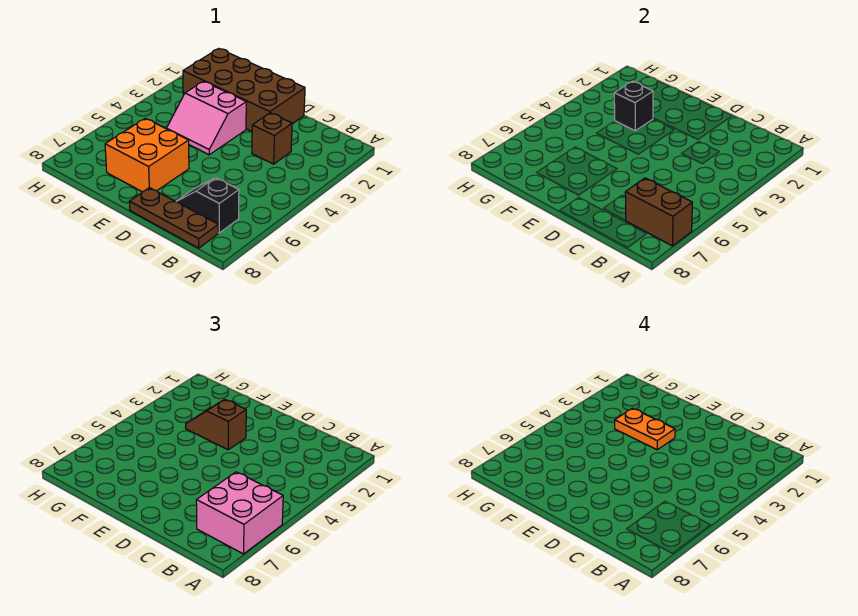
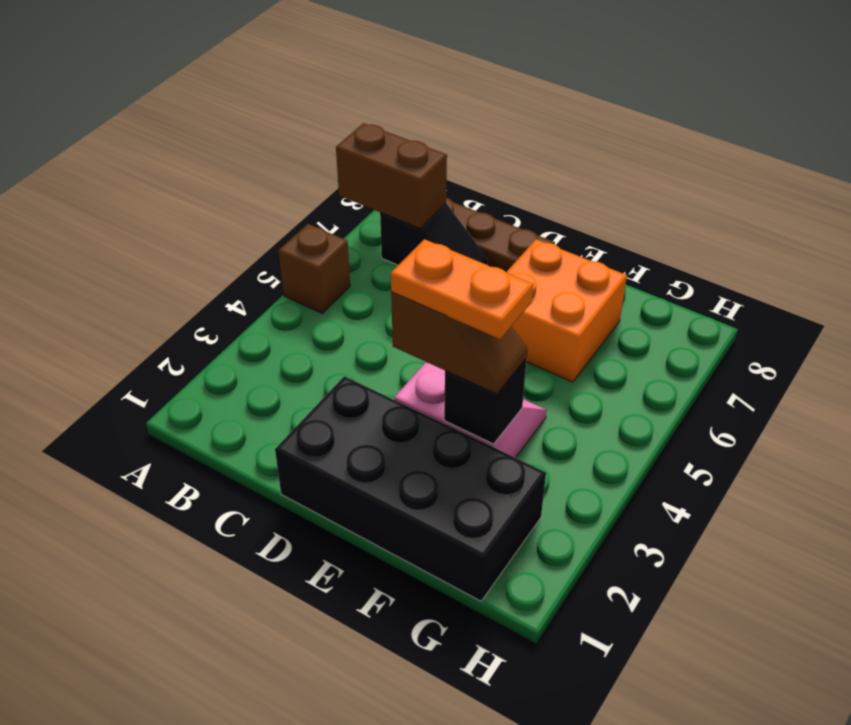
pink 2x2 brick [196,472,283,554] -> none
brown 1x1 brick [252,113,292,164] -> brown 1x1 brick moved to [278,224,350,313]
brown 2x4 brick [183,49,305,132] -> black 2x4 brick [275,376,546,601]

